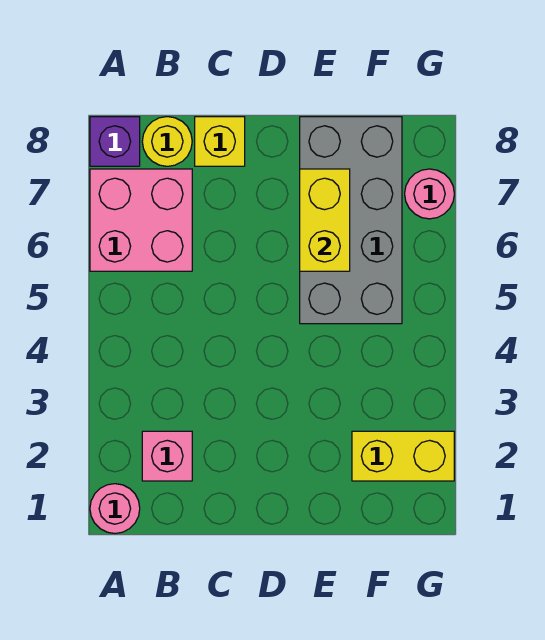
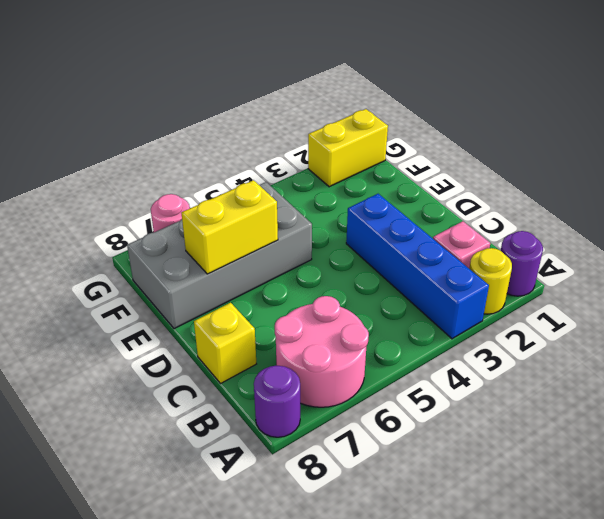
pink 1x1 round brick [90,484,140,533] -> purple 1x1 round brick [501,231,543,296]
none -> blue 1x4 brick [346,194,489,339]
pink 2x2 brick [90,169,192,271] -> pink 2x2 round brick [275,296,369,407]
purple 1x1 brick [90,117,140,166] -> purple 1x1 round brick [254,366,300,437]
yellow 1x1 round brick [142,117,192,166] -> yellow 1x1 round brick moved to [469,248,512,314]
yellow 1x2 brick [352,431,454,481] -> yellow 1x2 brick turned to [308,109,388,187]

